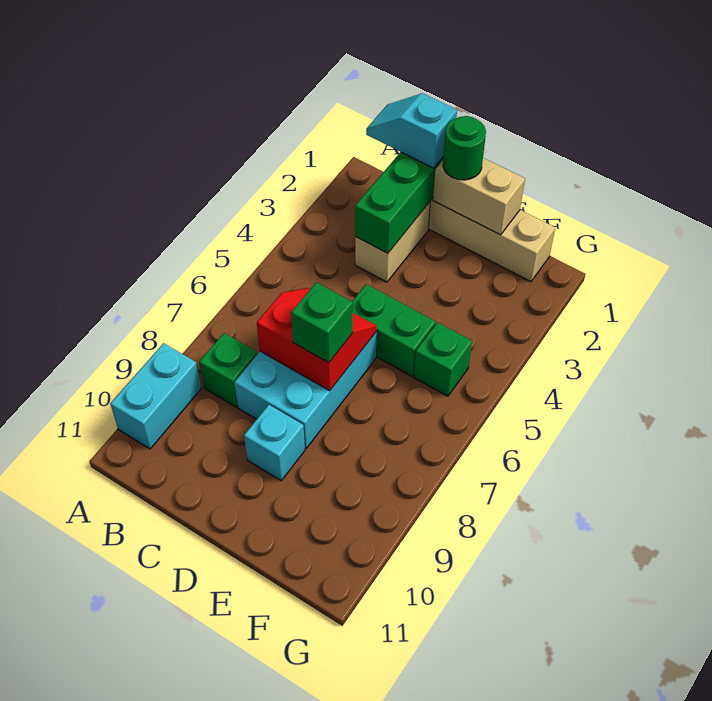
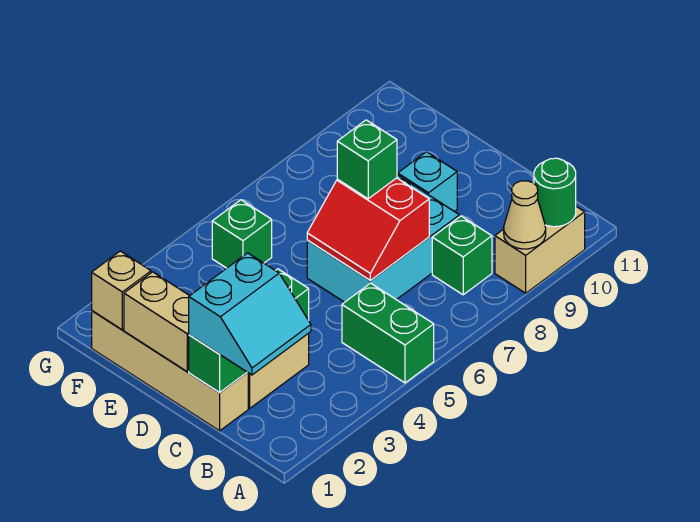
cyan 1x2 brick [110,343,201,449] -> tan 1x2 brick [495,207,585,293]
none -> tan 1x1 cone [504,181,546,249]
cyan 1x2 slope [366,93,457,168] -> cyan 2x2 slope [189,253,311,375]
green 1x1 round brick [443,116,486,180] -> green 1x1 round brick moved to [534,158,576,227]
green 1x2 brick [352,284,435,376] -> green 1x2 brick moved to [342,283,434,383]
none -> tan 1x1 brick [92,251,151,330]

